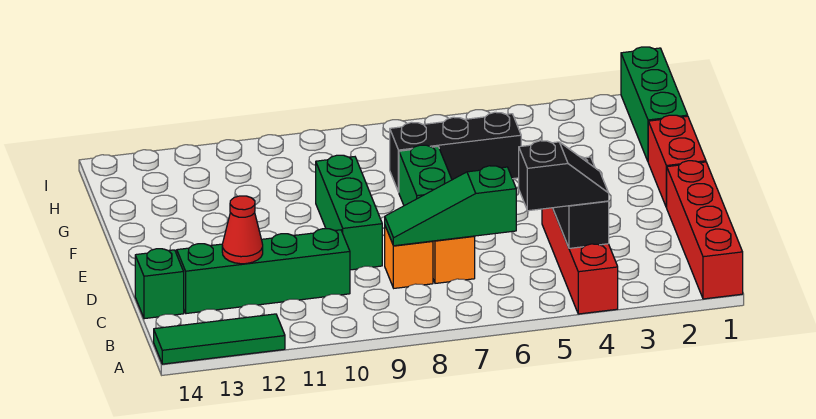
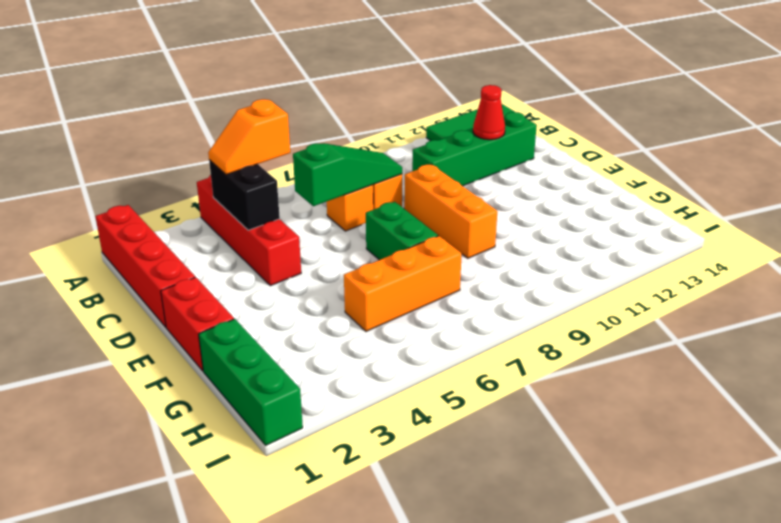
black 1x2 slope [519,141,609,211] -> orange 1x2 slope [208,99,290,175]
green 1x1 brick [135,249,184,319] -> none
green 1x3 brick [316,155,382,270] -> orange 1x3 brick [404,164,497,258]
black 1x3 brick [390,112,521,192] -> orange 1x3 brick [344,236,462,331]

